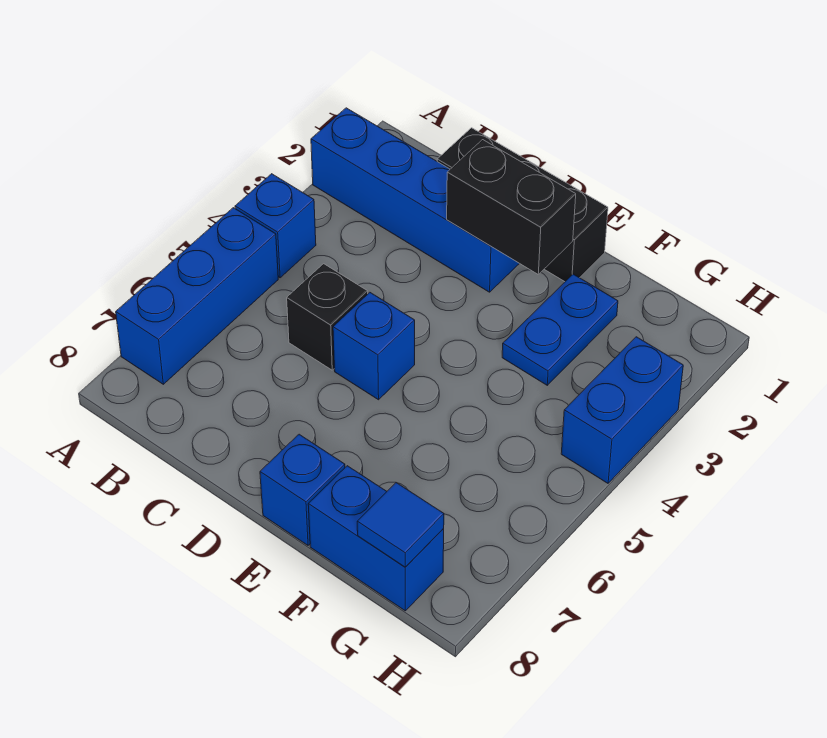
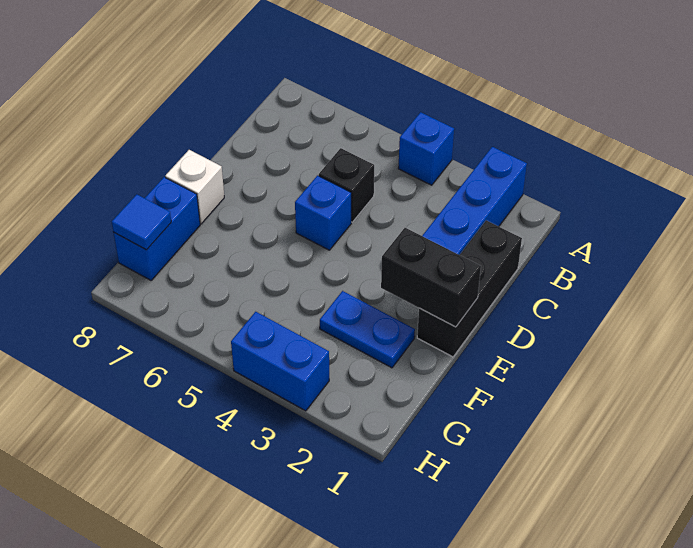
blue 1x3 brick [116,208,278,384] -> none
black 1x2 brick [447,140,576,274] -> black 1x2 brick turned to [381,228,481,327]
blue 1x1 brick [260,434,345,545] -> white 1x1 brick [165,150,224,224]

